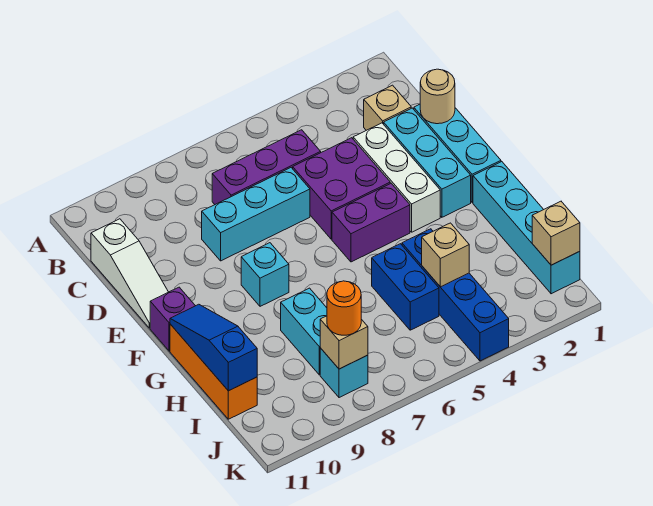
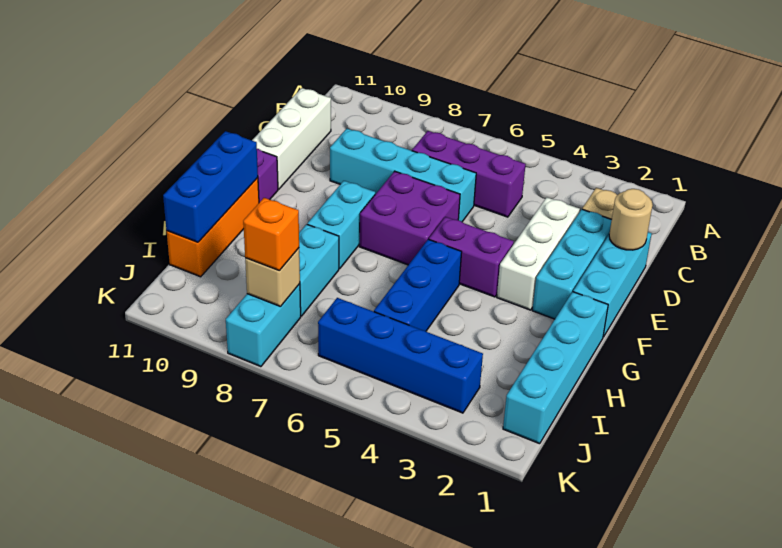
white 1x3 slope [91,219,168,328] -> white 1x3 brick [252,88,331,189]
purple 2x2 brick [293,138,390,239] -> purple 2x2 brick moved to [359,171,460,265]
cyan 1x3 brick [202,168,310,261] -> cyan 1x4 brick [330,129,476,222]
cyan 1x1 brick [241,243,289,306] -> cyan 1x2 brick [307,181,375,269]
blue 1x3 slope [170,304,257,391] -> blue 1x3 brick [163,131,258,242]
blue 1x4 brick [402,229,509,361] -> blue 1x4 brick turned to [318,298,483,413]
blue 1x2 brick [372,244,439,330] -> blue 1x3 brick [374,239,462,331]
tan 1x1 brick [422,223,469,287] -> none
tan 1x1 brick [532,201,580,265] -> none
cyan 1x1 brick [320,348,368,398] -> cyan 1x2 brick [226,284,301,367]
orange 1x1 round brick [327,281,361,335] -> orange 1x1 brick [243,198,299,271]

